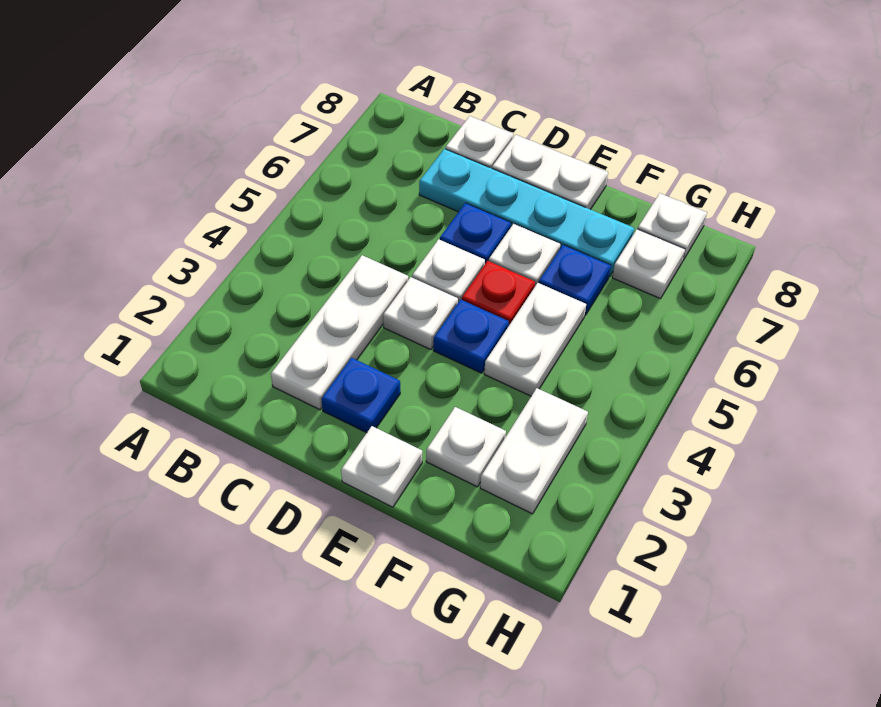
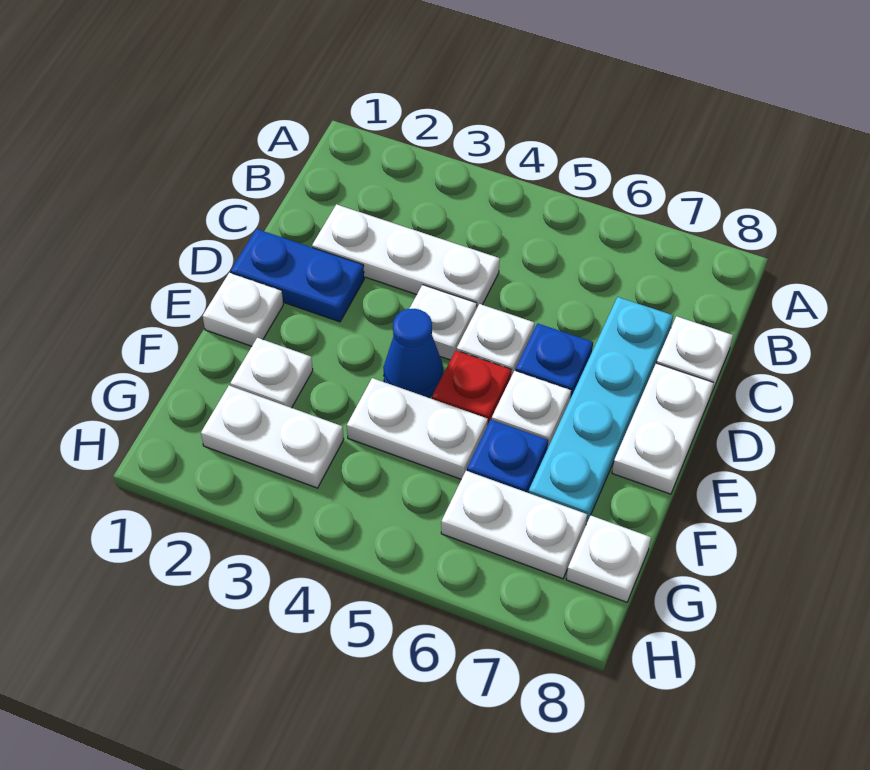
blue 1x1 plate [321,358,400,433] -> blue 1x2 plate [231,229,364,322]
blue 1x1 plate [433,300,509,373] -> blue 1x1 cone [383,309,443,398]
white 1x1 plate [612,229,685,299] -> white 1x2 plate [441,471,587,579]

